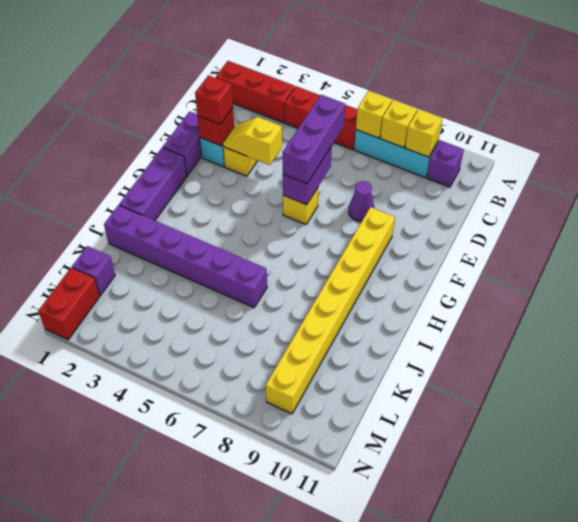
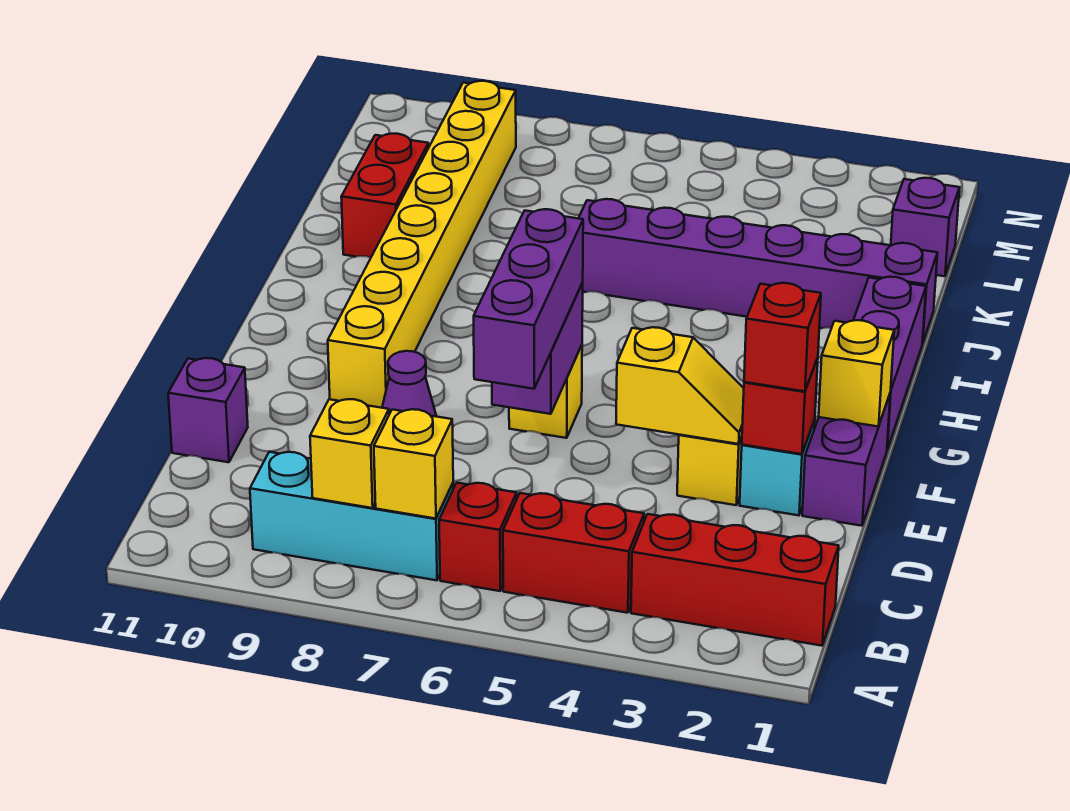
yellow 1x1 brick [405,109,443,157] -> yellow 1x1 brick moved to [819,320,894,427]
purple 1x1 brick [427,140,464,187] -> purple 1x1 brick moved to [168,358,248,462]
red 1x2 brick [38,267,100,340] -> red 1x2 brick moved to [341,134,429,258]

